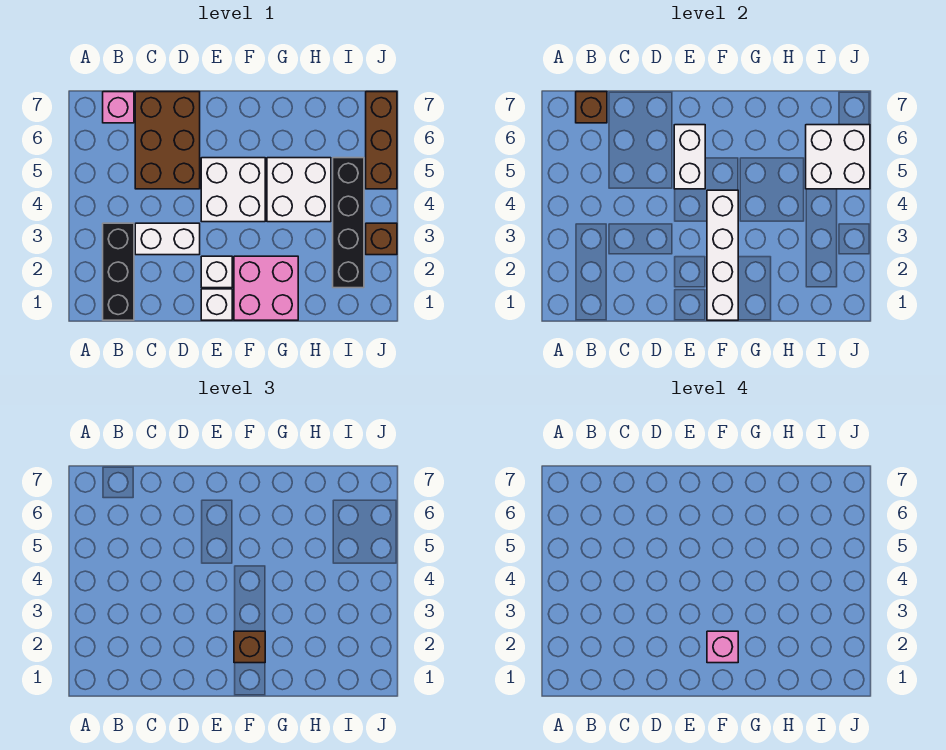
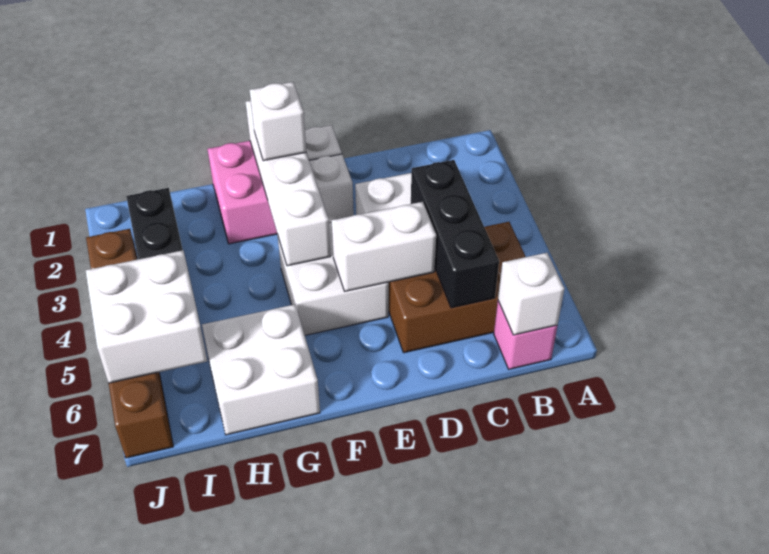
black 1x3 brick [103,223,134,320] -> black 1x3 brick moved to [411,160,499,308]
brown 1x1 brick [576,92,607,123] -> white 1x1 brick [498,253,564,335]
brown 2x3 brick [135,92,200,189] -> brown 2x3 brick turned to [389,222,526,353]
white 1x2 brick [674,125,705,189] -> white 1x2 brick turned to [332,202,436,291]
brown 1x1 brick [234,631,265,663] -> white 1x1 brick [250,82,306,161]
pink 1x1 brick [707,631,738,663] -> none
white 2x2 brick [267,158,331,222] -> white 2x2 brick moved to [202,304,320,435]

